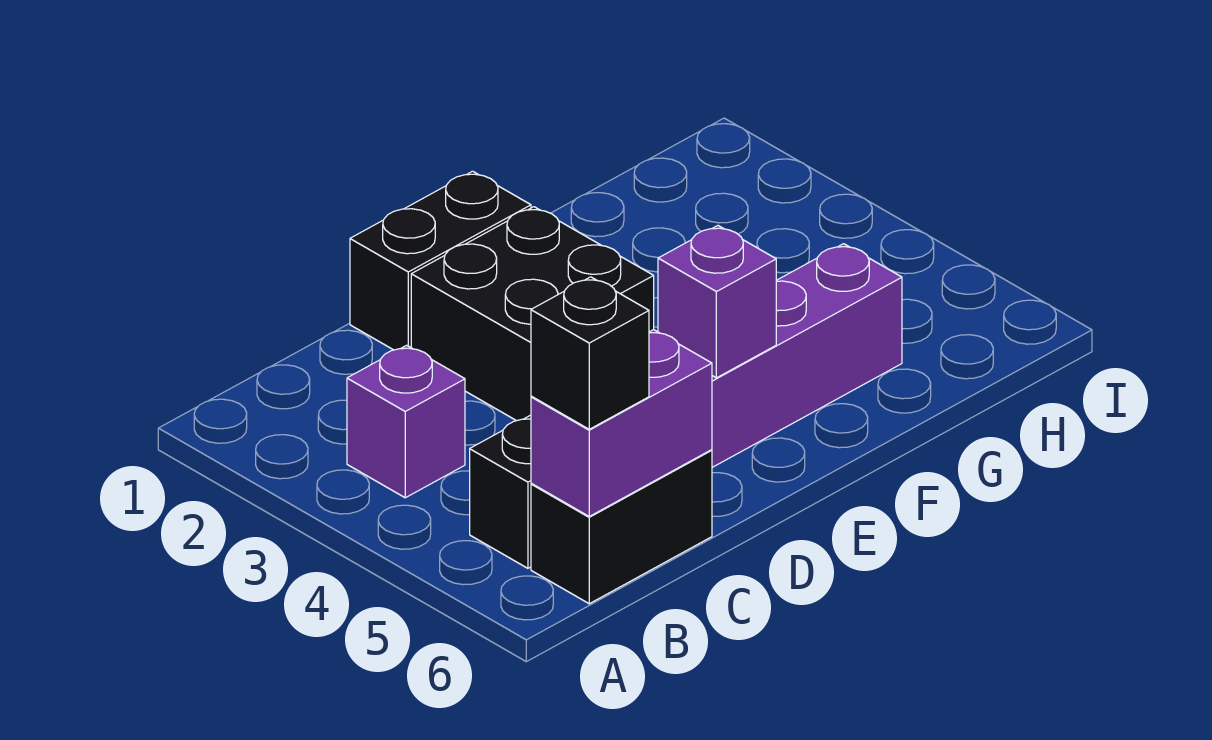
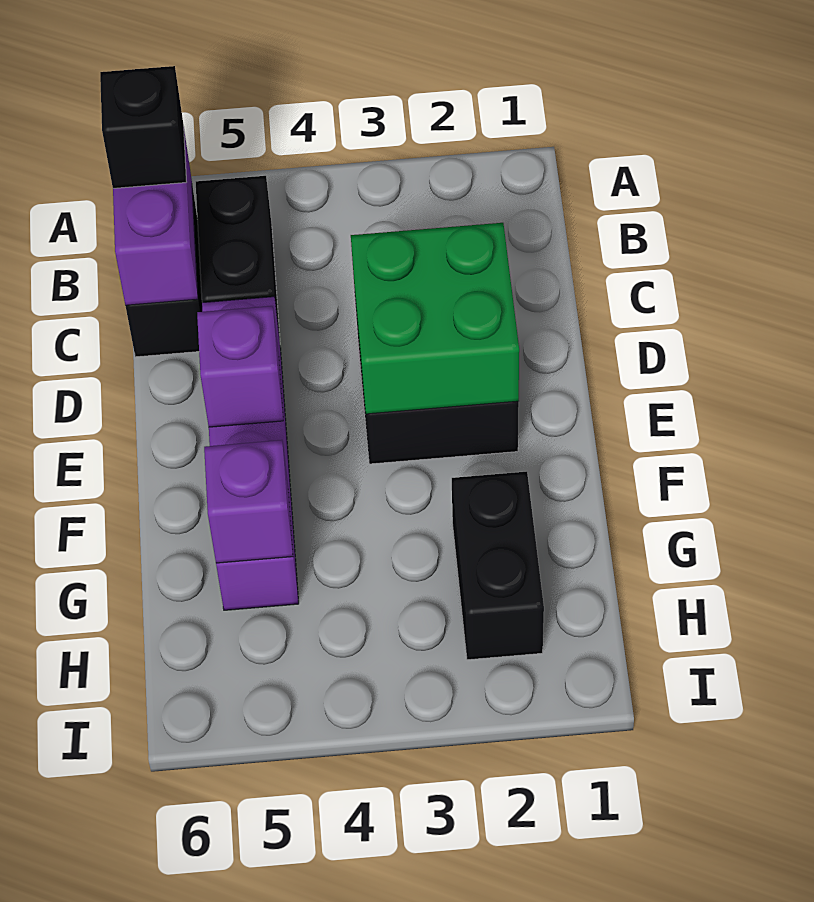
purple 1x1 brick [347,345,465,498] -> purple 1x1 brick moved to [204,440,293,563]
black 1x2 brick [350,171,531,350] -> black 1x2 brick moved to [452,472,544,660]
none -> green 2x2 brick [351,223,519,414]

